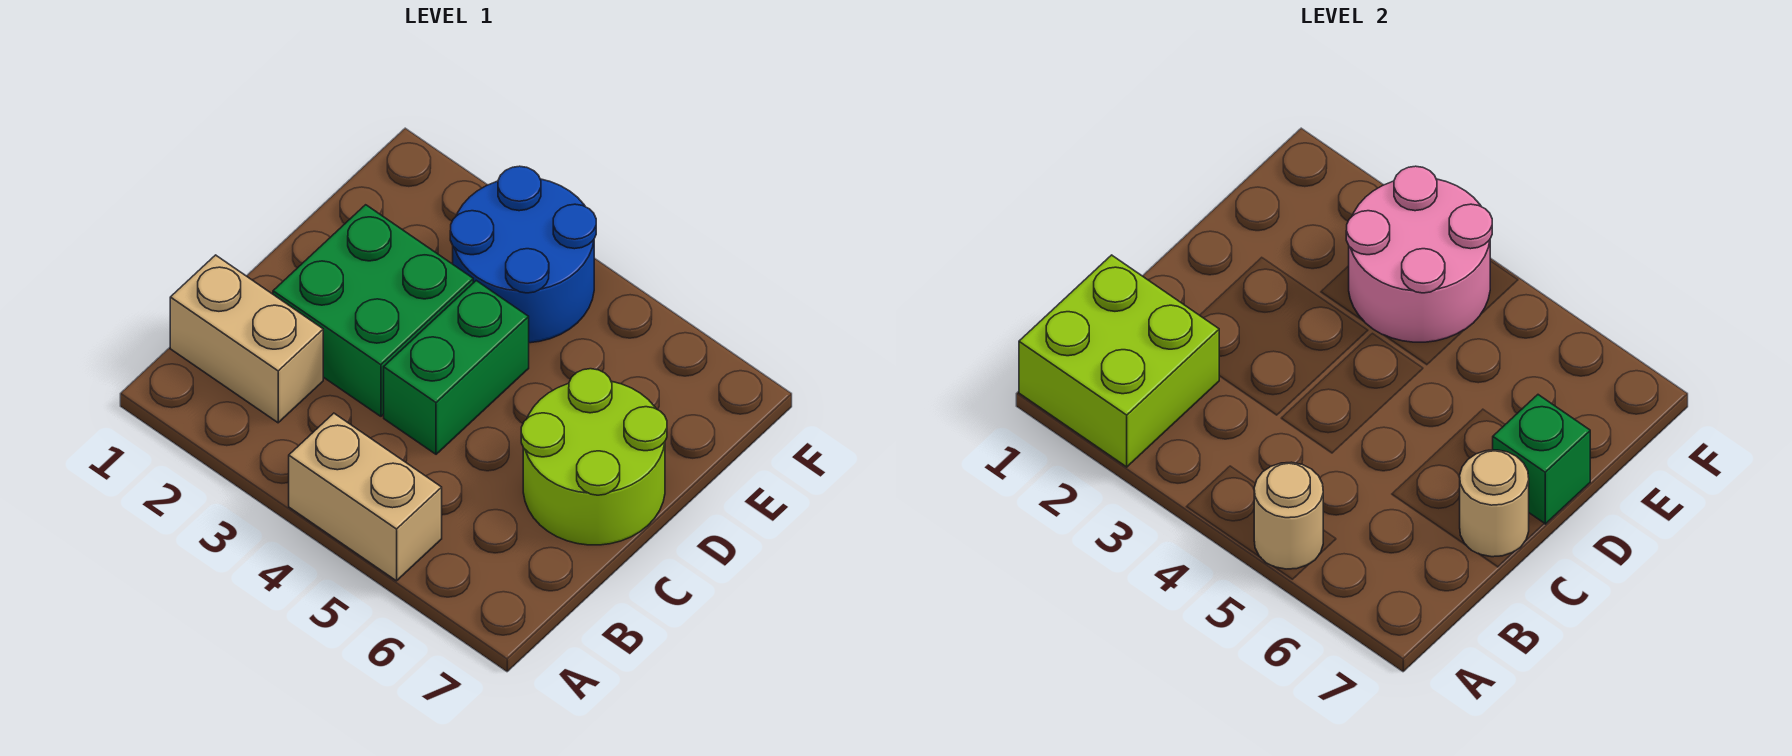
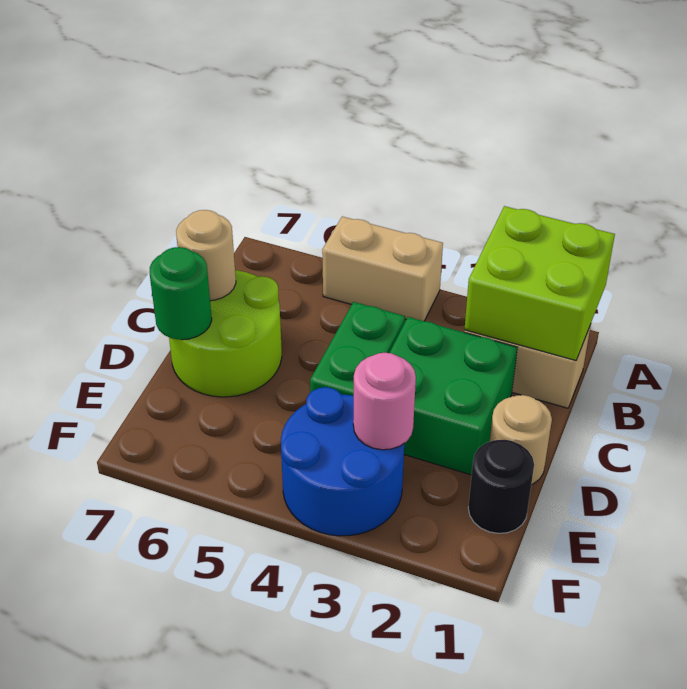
tan 1x1 round brick [1254,462,1323,569] -> tan 1x1 round brick moved to [490,395,552,485]
green 1x1 brick [1493,395,1590,524] -> green 1x1 round brick [150,247,212,340]
none -> black 1x1 round brick [468,440,534,533]
pink 2x2 round brick [1346,166,1492,342] -> pink 1x1 round brick [353,353,416,450]

